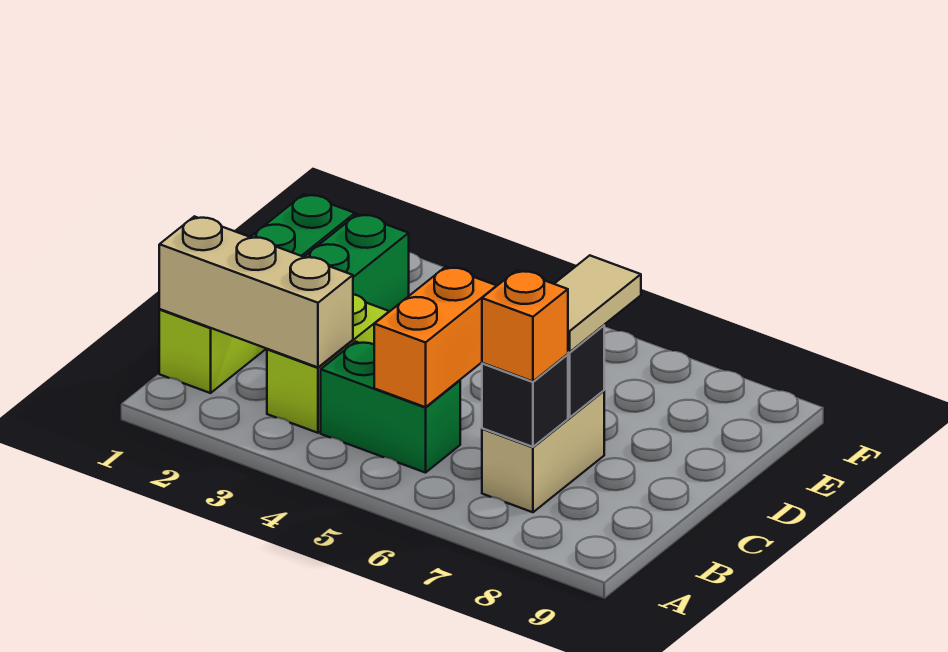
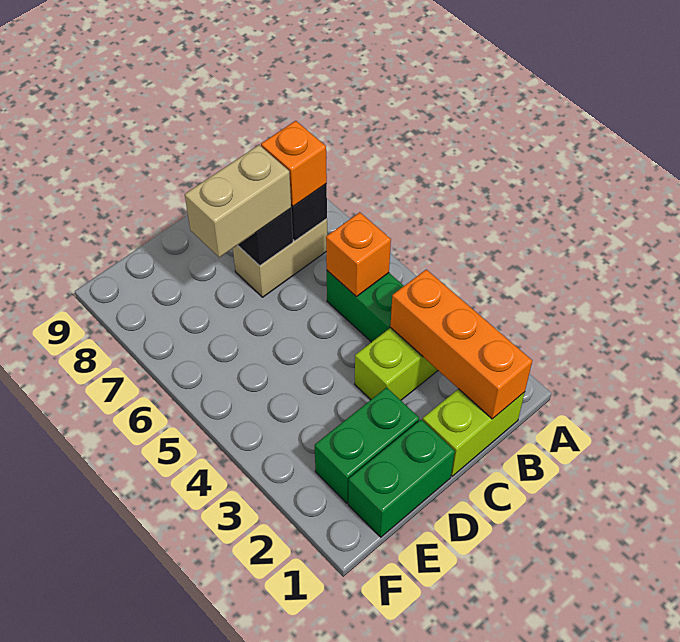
tan 1x3 brick [159,216,353,367] -> orange 1x3 brick [390,269,532,419]
orange 1x2 brick [374,267,496,407] -> orange 1x1 brick [326,212,391,297]
tan 1x2 tile [555,255,641,352] -> tan 1x2 brick [185,145,291,257]

